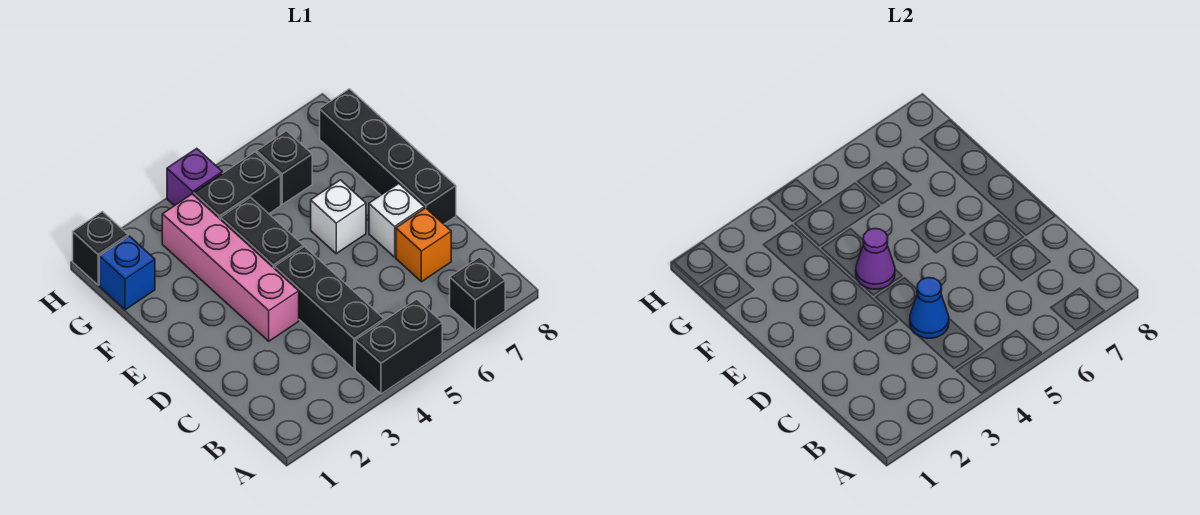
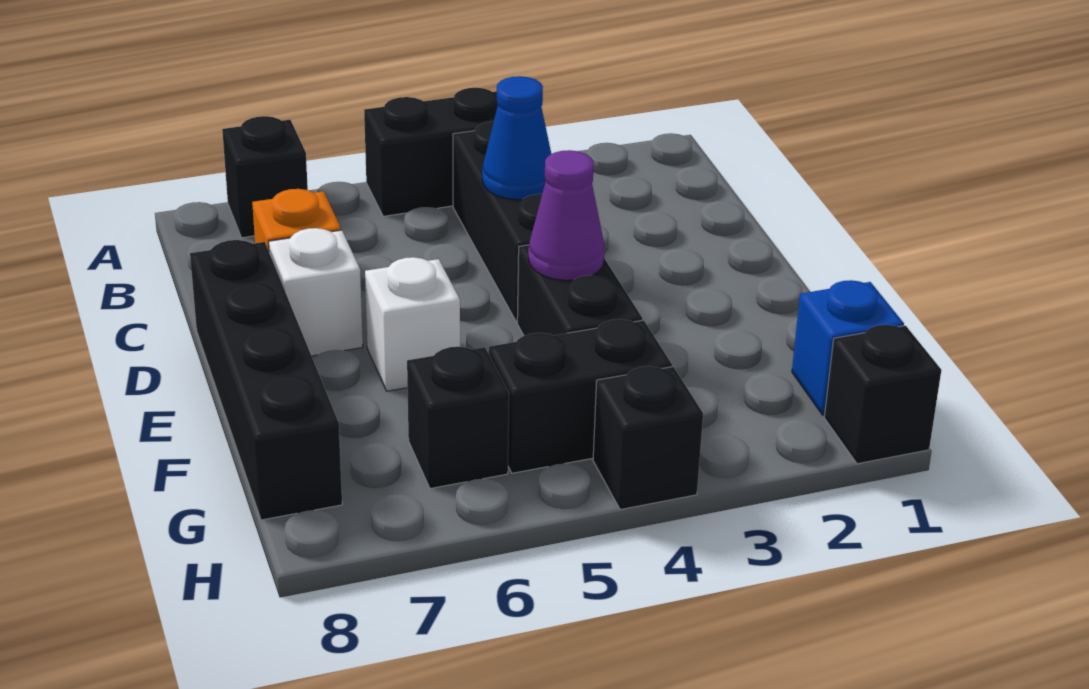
pink 1x4 brick [162,194,299,341] -> none
purple 1x1 brick [167,148,222,206] -> black 1x1 brick [593,366,703,510]

